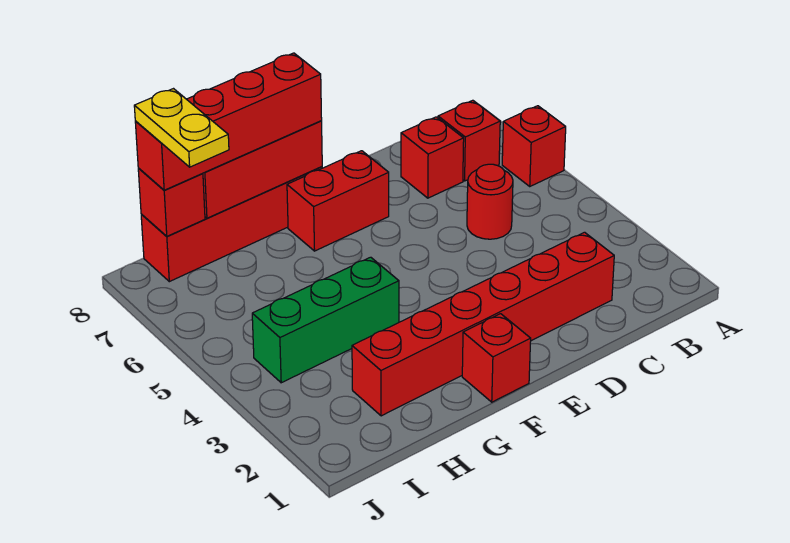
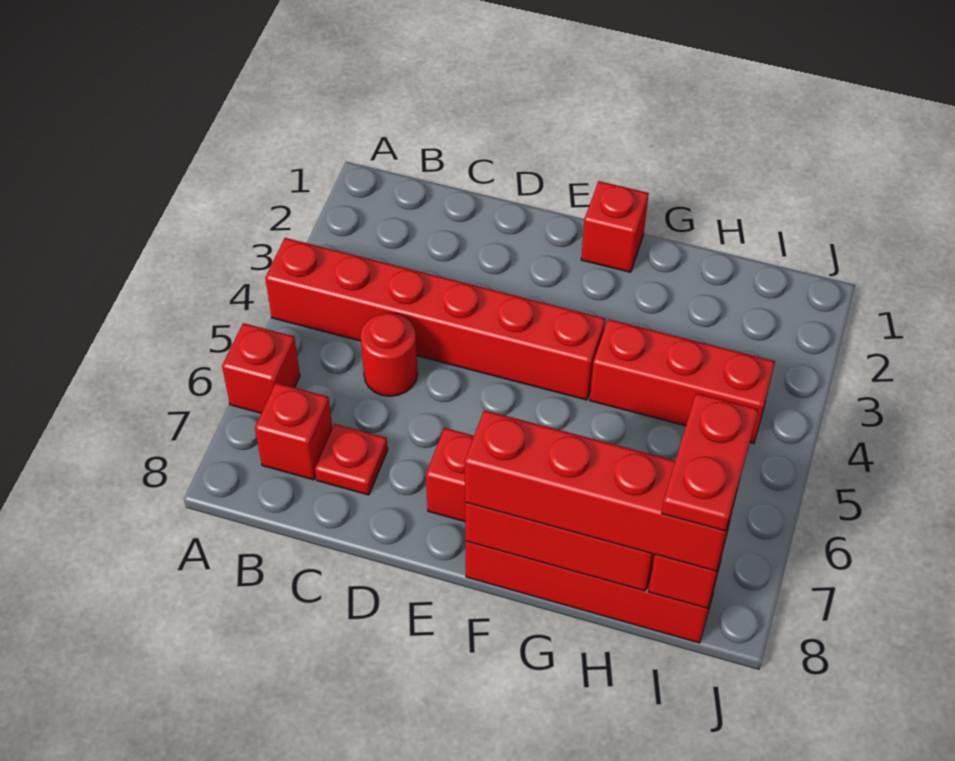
red 1x6 brick [352,232,614,416] -> red 1x6 brick moved to [265,238,605,400]
red 1x1 brick [401,117,464,198] -> red 1x1 plate [315,424,388,495]
green 1x3 brick [252,257,399,383] -> red 1x3 brick [590,319,775,443]
yellow 1x2 plate [134,89,229,167] -> red 1x2 plate [662,393,758,531]

